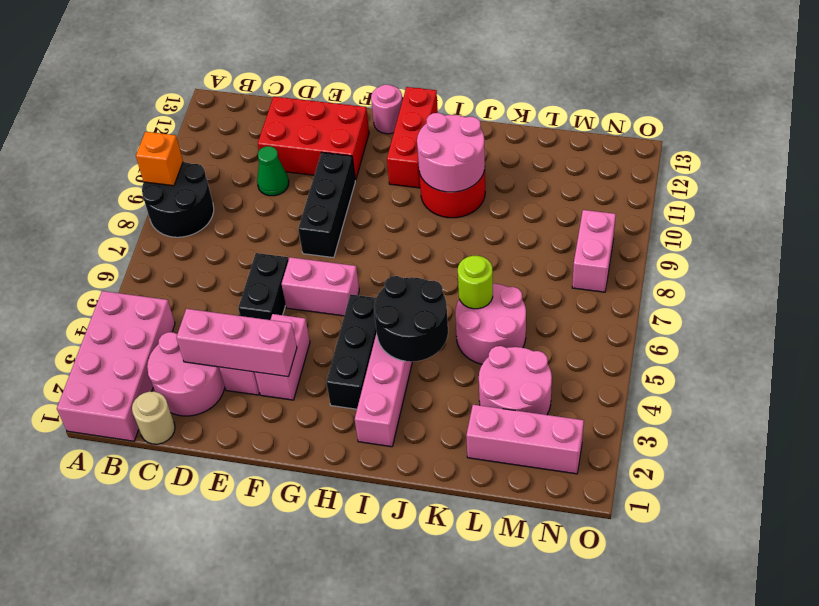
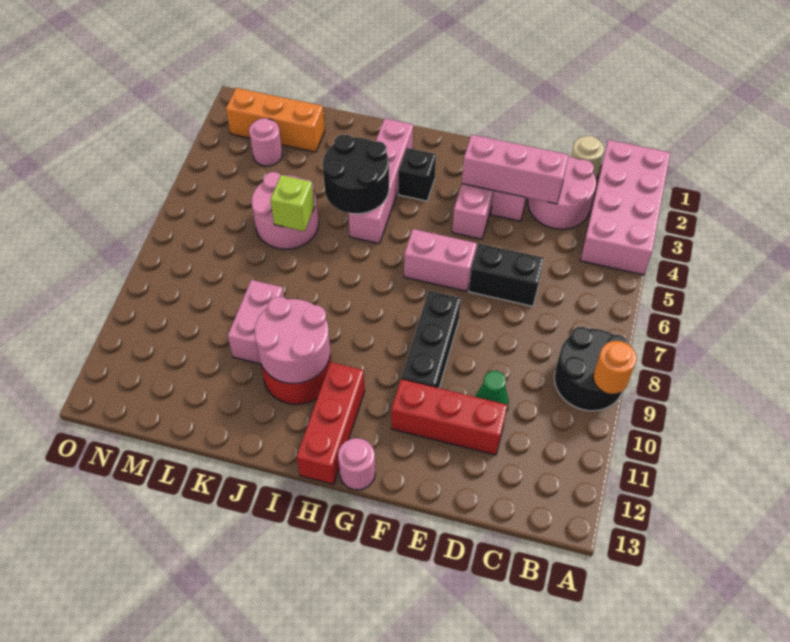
orange 1x1 brick [136,132,183,186] -> orange 1x1 round brick [593,341,637,394]
red 2x3 brick [258,97,369,180] -> red 1x3 brick [391,379,507,455]
black 1x2 brick [238,253,289,320] -> black 1x2 brick turned to [469,244,544,306]
black 1x3 brick [326,294,377,409] -> black 1x1 brick [398,148,436,201]
lime 1x1 round brick [458,256,493,309] -> lime 1x1 brick [270,175,315,231]
pink 1x3 brick [466,405,584,474] -> orange 1x3 brick [226,88,325,152]
pink 2x2 round brick [479,346,552,415] -> pink 1x1 round brick [249,118,282,166]
pink 1x2 brick [572,210,616,292] -> pink 1x2 brick moved to [228,280,284,364]

